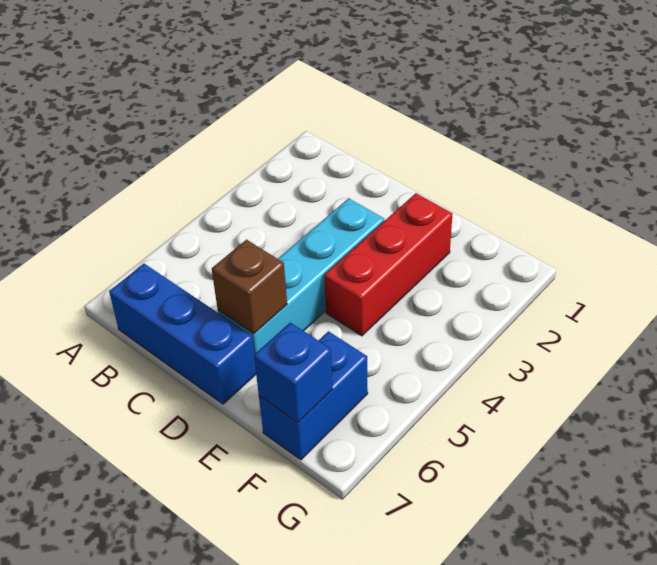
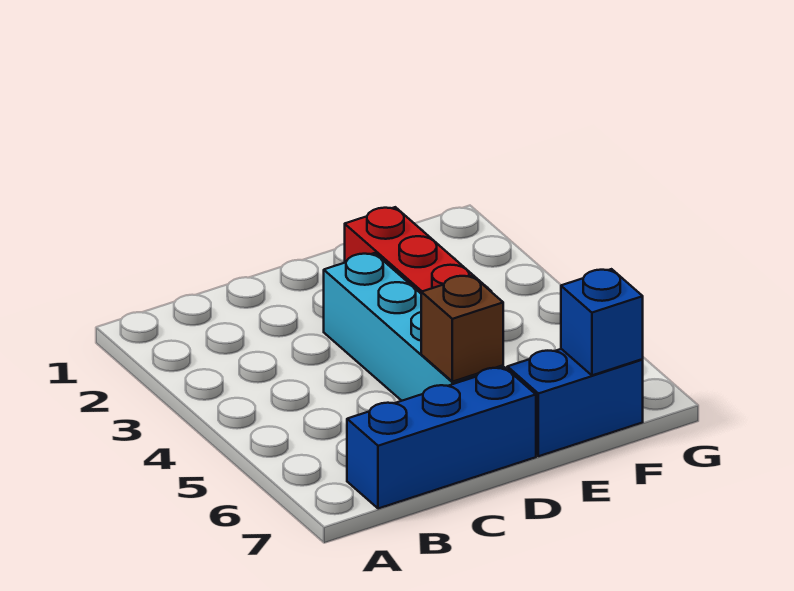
blue 1x2 brick [259,331,368,460] -> blue 1x2 brick turned to [507,349,643,456]

